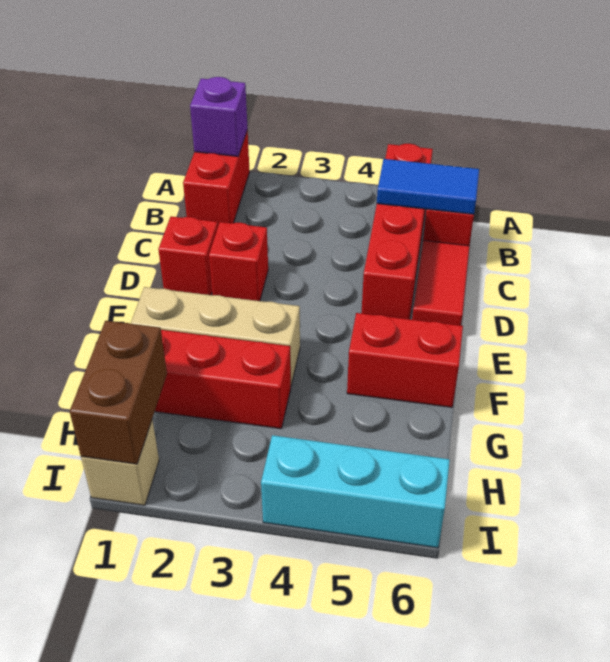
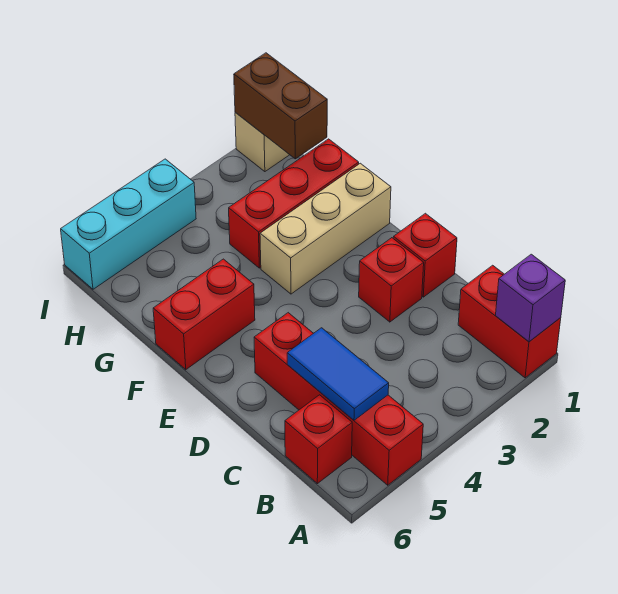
blue 1x2 tile [377,159,479,214] -> blue 1x2 tile turned to [287,328,389,420]
red 1x2 tile [412,241,469,326] -> none

